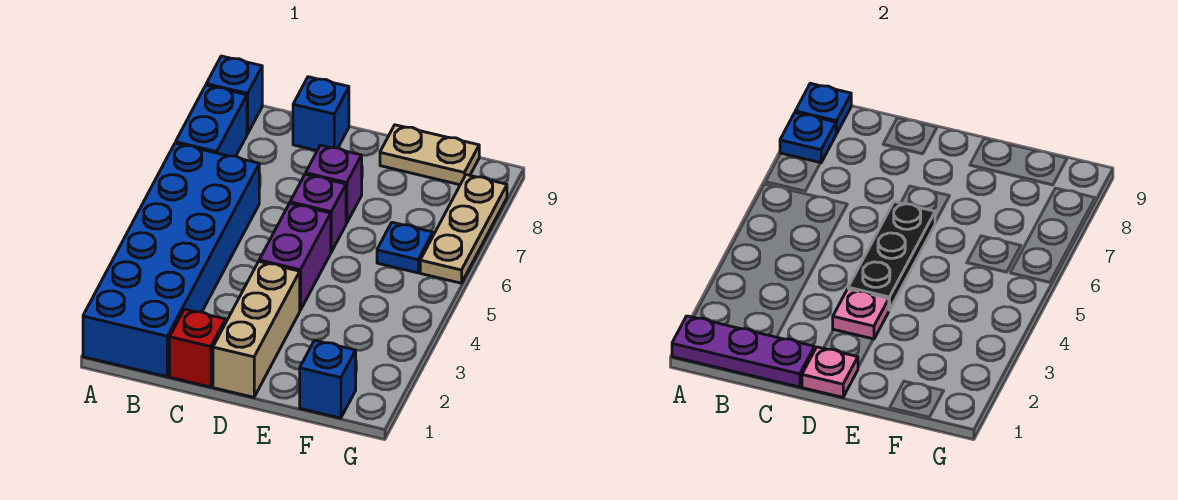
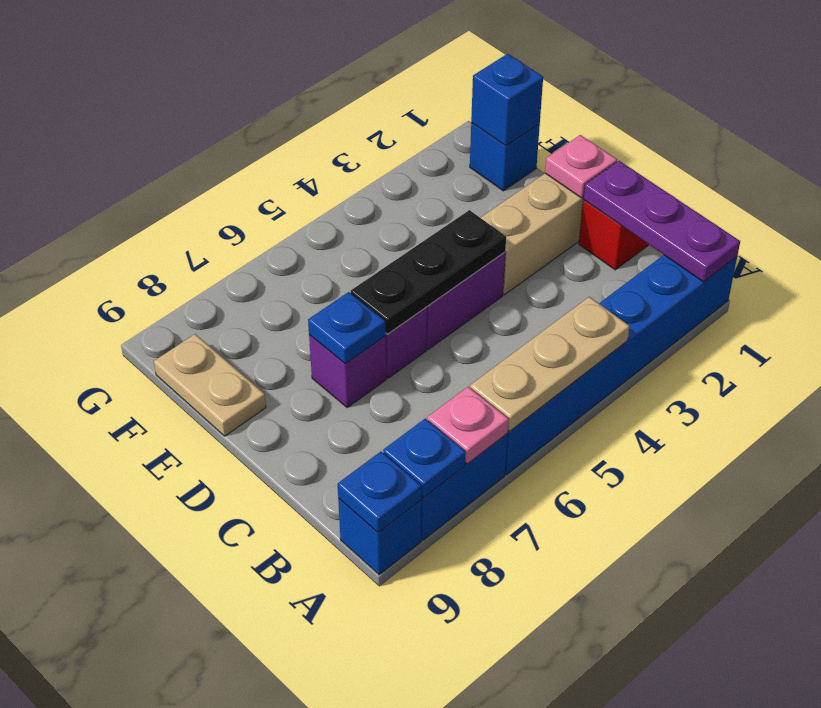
blue 2x6 brick [83,143,259,377] -> blue 1x6 brick [505,255,737,474]
blue 1x1 brick [293,77,349,151] -> blue 1x1 brick moved to [471,54,543,146]
pink 1x1 plate [833,289,889,339] -> pink 1x1 plate moved to [427,387,509,464]
blue 1x1 plate [377,222,433,273] -> blue 1x1 plate moved to [308,292,386,364]
tan 1x3 plate [420,175,507,283] -> tan 1x3 plate moved to [470,297,630,431]

